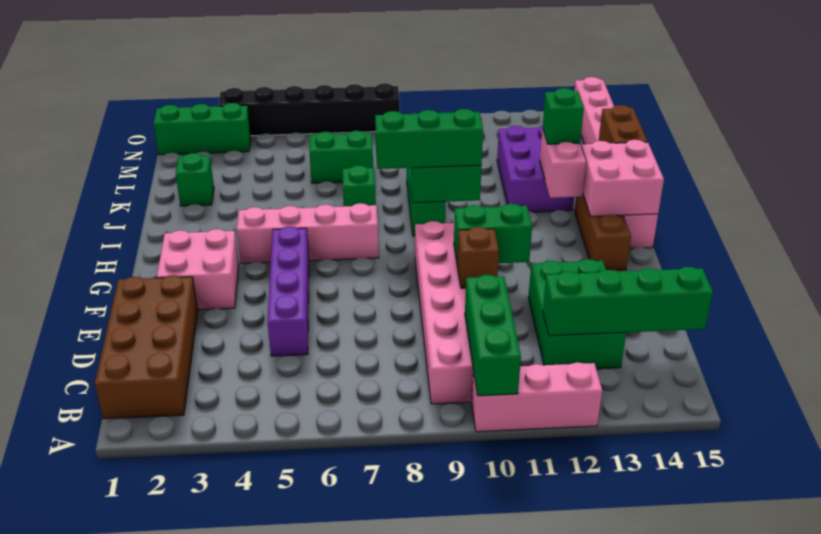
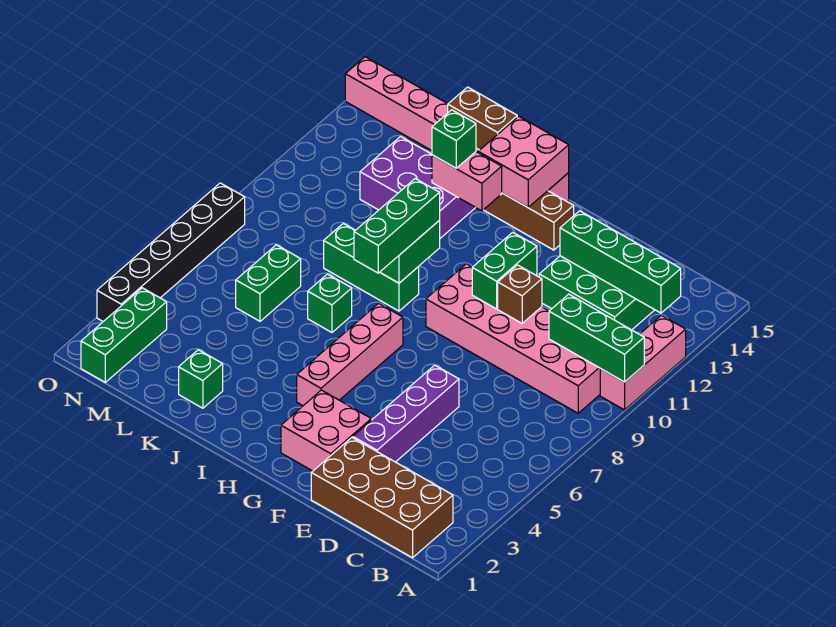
green 1x4 brick [543,267,713,336] -> green 1x4 brick turned to [560,211,681,313]
purple 1x4 brick [268,226,309,356] -> purple 1x4 brick turned to [353,365,459,462]

